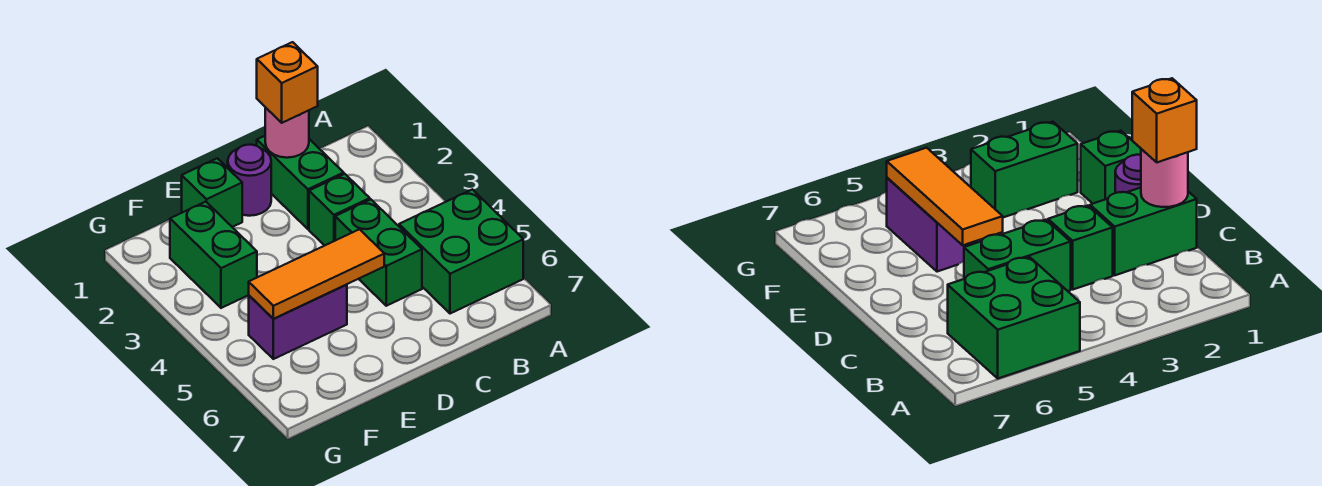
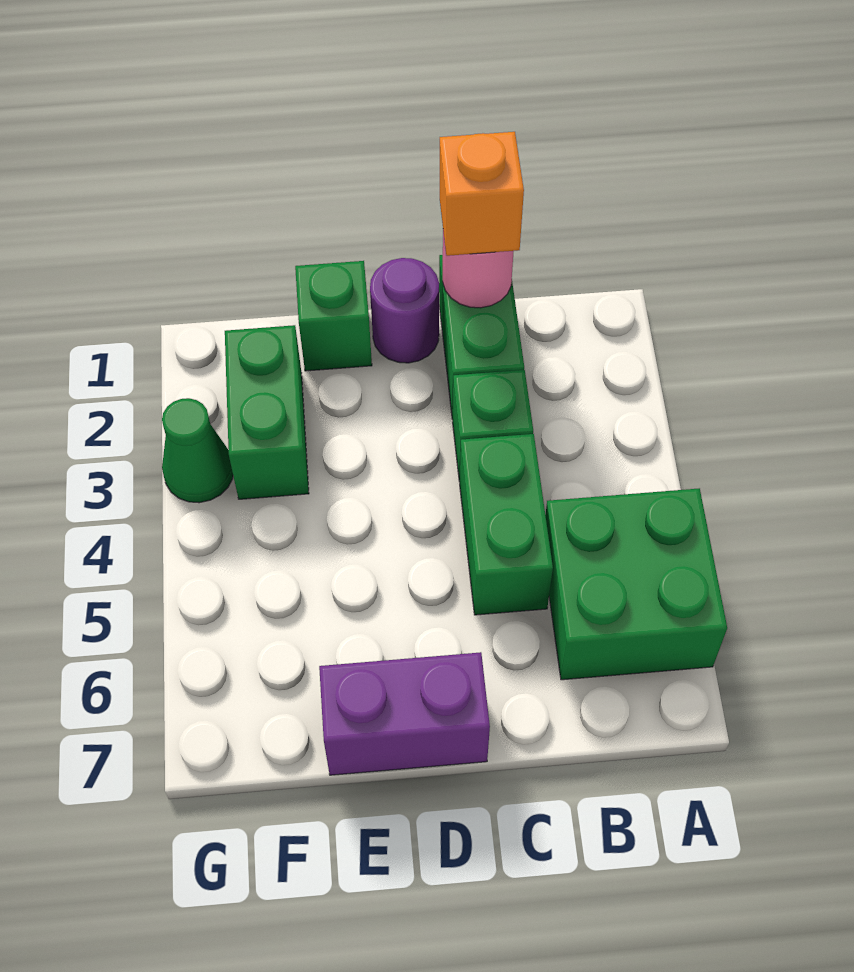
orange 1x3 tile [249,229,384,319] -> none
purple 1x2 brick [249,285,347,359] -> purple 1x2 brick moved to [319,652,490,775]
none -> green 1x1 cone [162,398,233,503]

